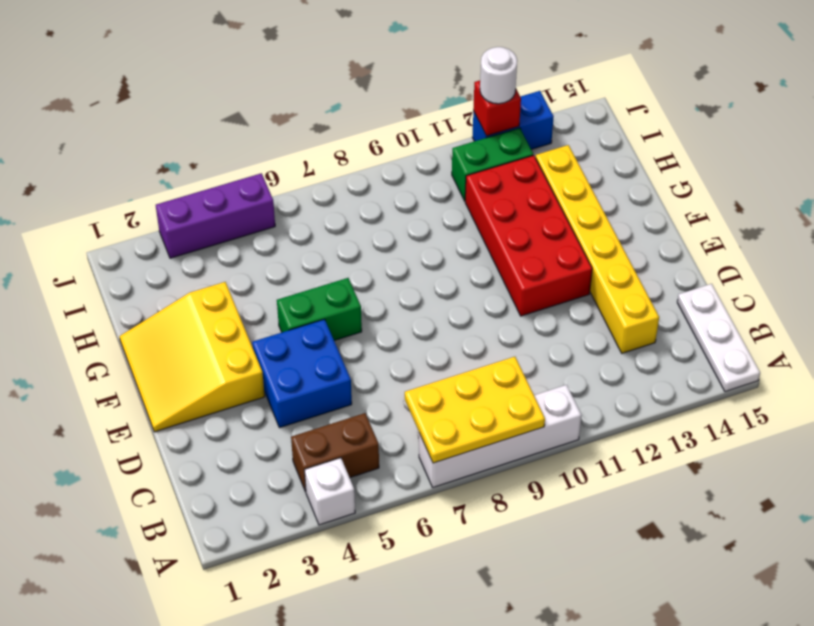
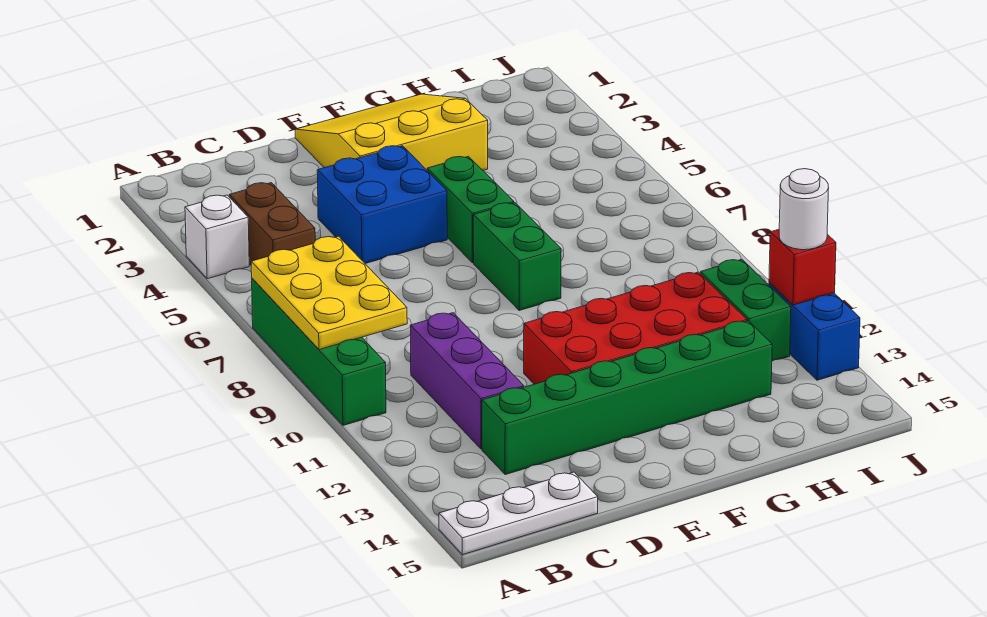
white 1x4 brick [419,385,582,487] -> green 1x4 brick [252,279,386,425]
yellow 1x6 brick [536,145,659,353] -> green 1x6 brick [482,321,772,475]
none -> green 1x2 brick [473,203,561,310]
purple 1x3 brick [156,173,275,258] -> purple 1x3 brick moved to [410,313,524,449]

